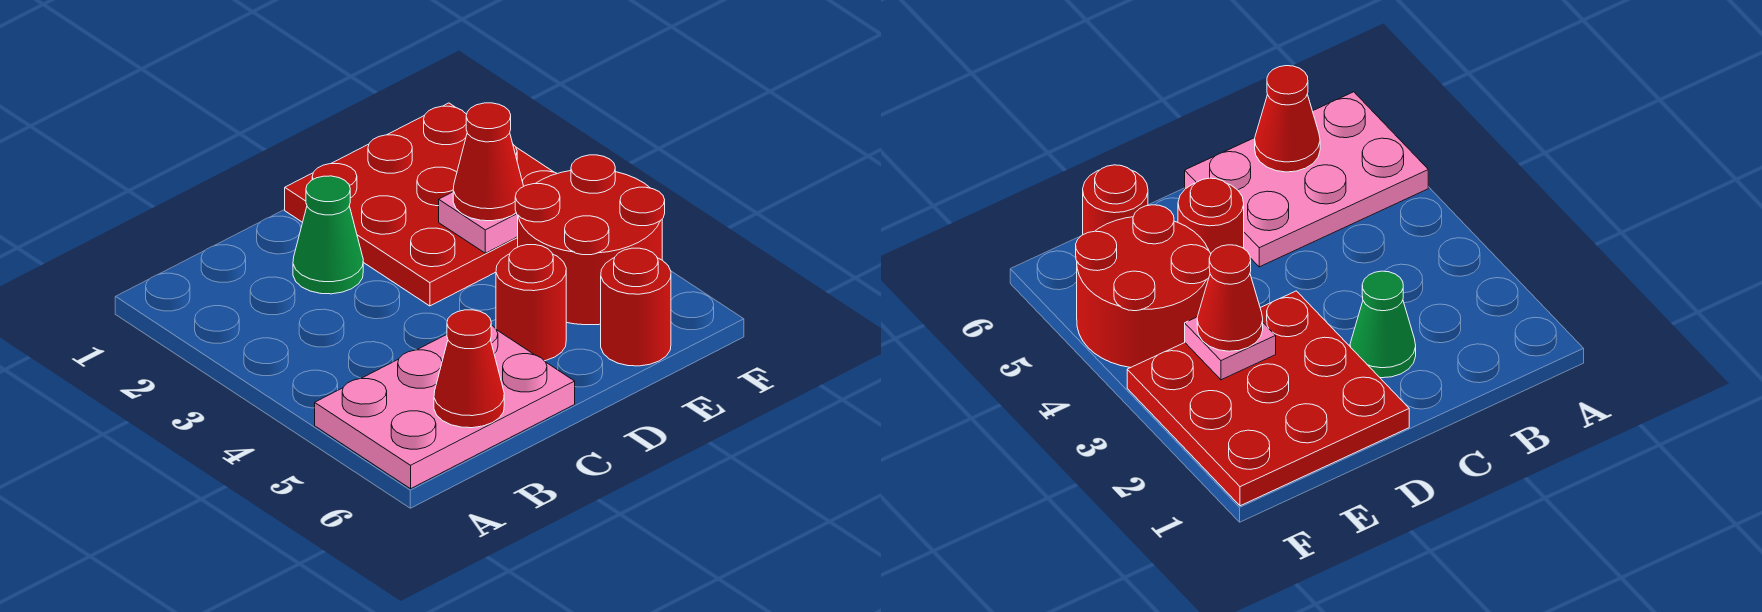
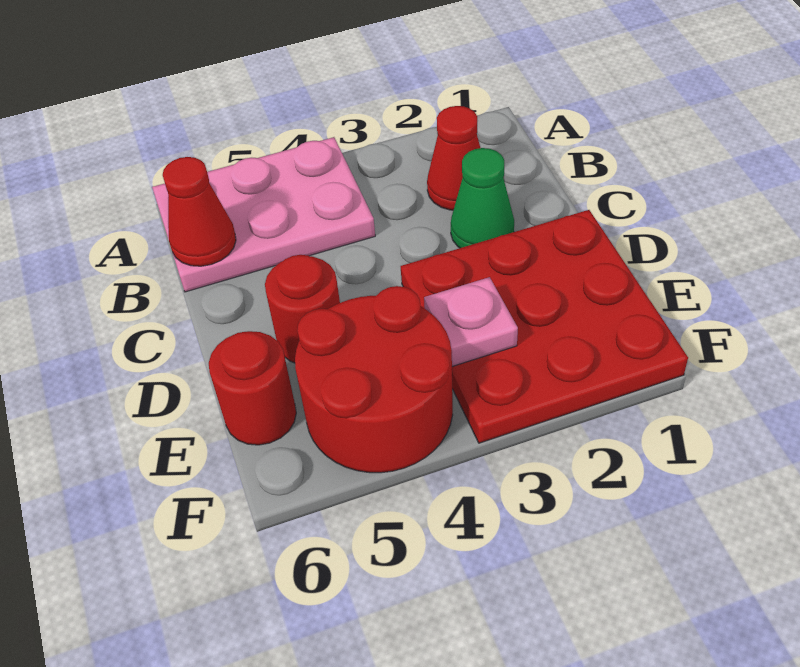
pink 2x3 plate [315,325,575,489] -> pink 2x3 plate turned to [152,137,375,292]
red 1x1 cone [453,103,524,221] -> red 1x1 cone moved to [427,106,480,210]

